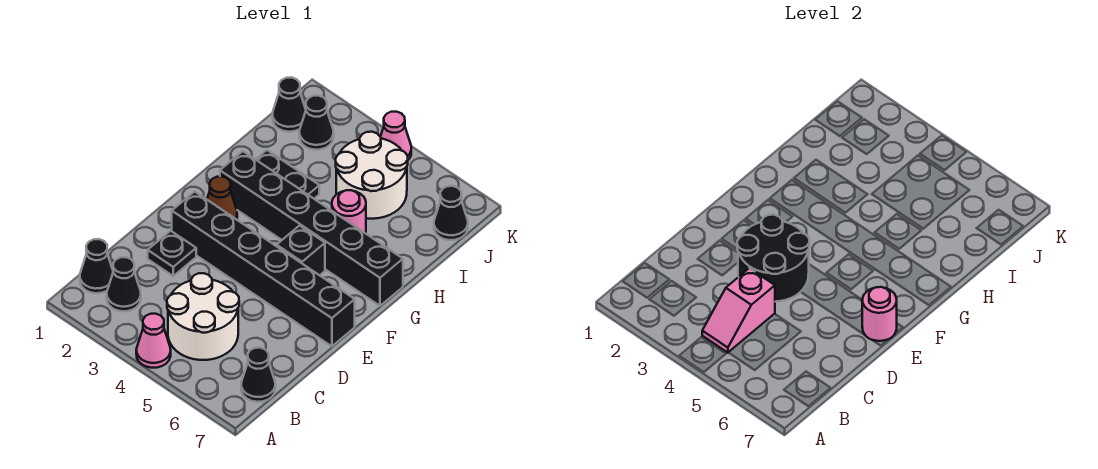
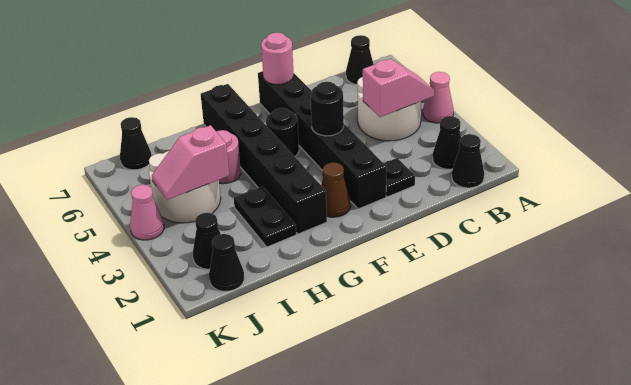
black 2x2 round brick [737,215,809,302] -> black 1x1 round brick [310,82,344,136]
black 1x1 brick [277,226,325,275] -> black 1x1 round brick [266,108,299,156]
none -> pink 1x2 slope [152,125,229,200]

